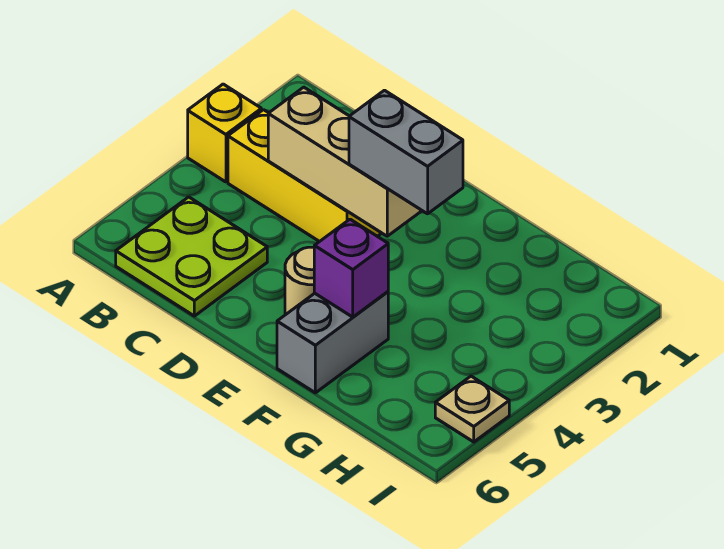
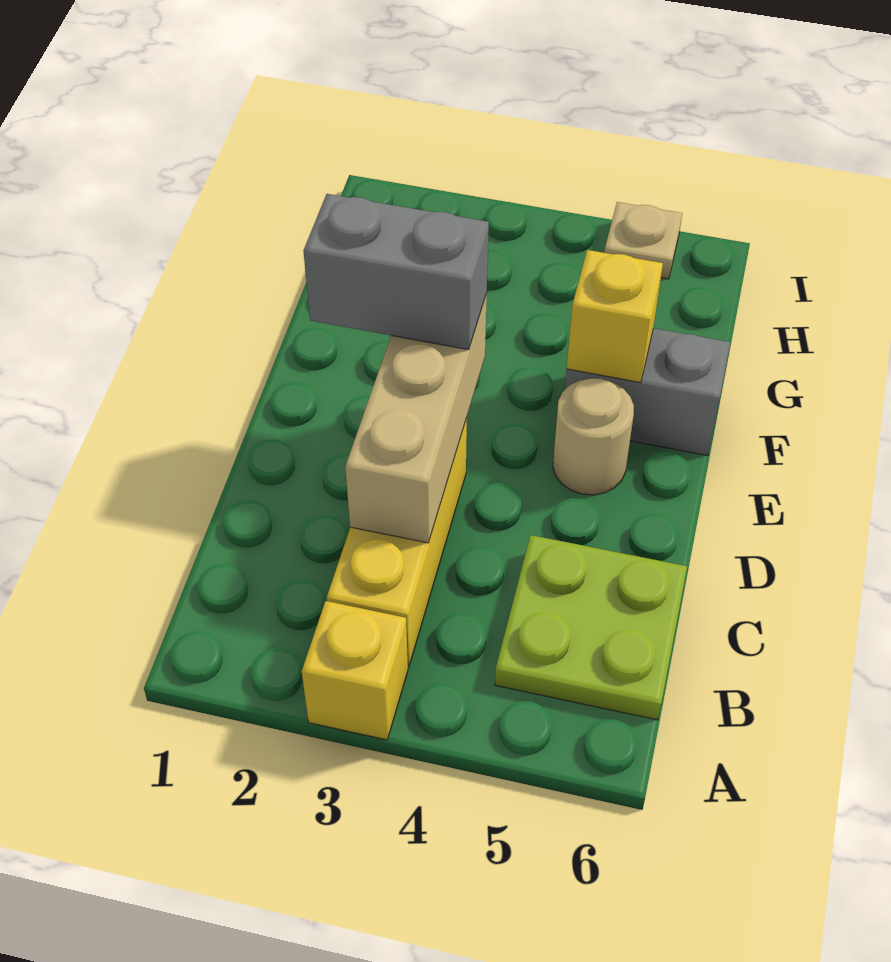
grey 1x2 brick [349,90,463,214] -> grey 1x2 brick turned to [304,194,489,350]
purple 1x1 brick [314,219,388,317] -> yellow 1x1 brick [567,250,663,383]

